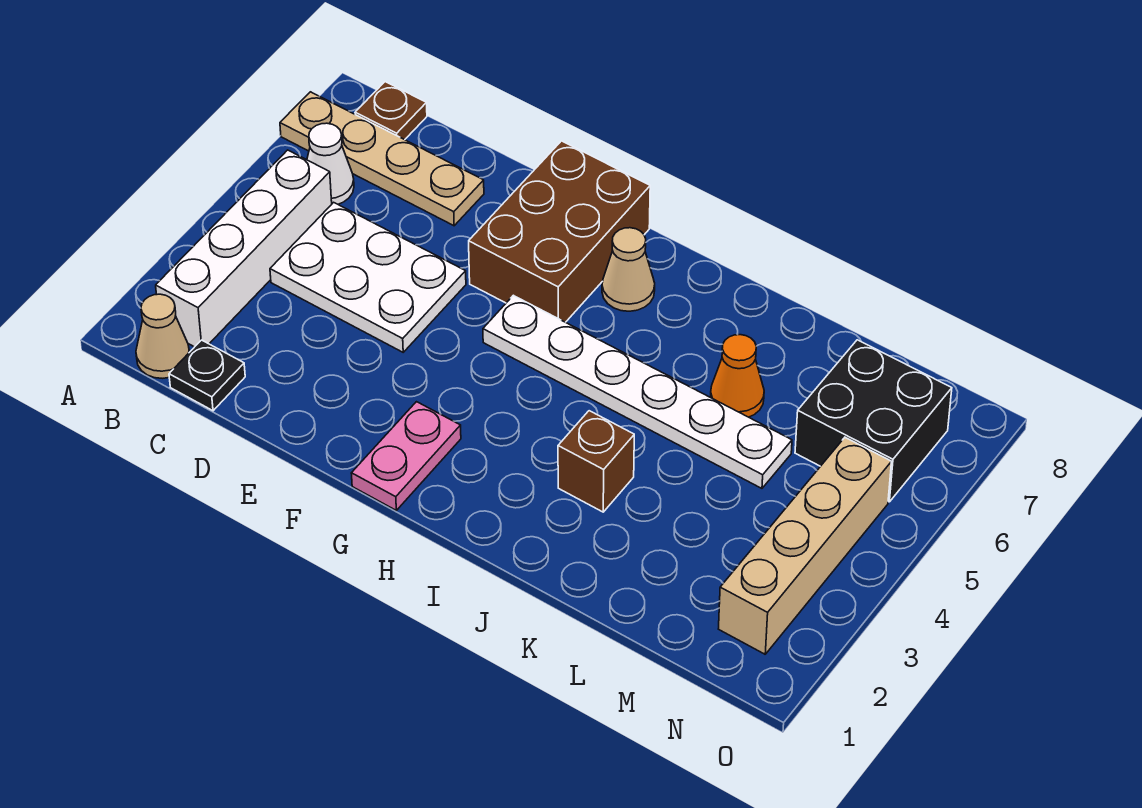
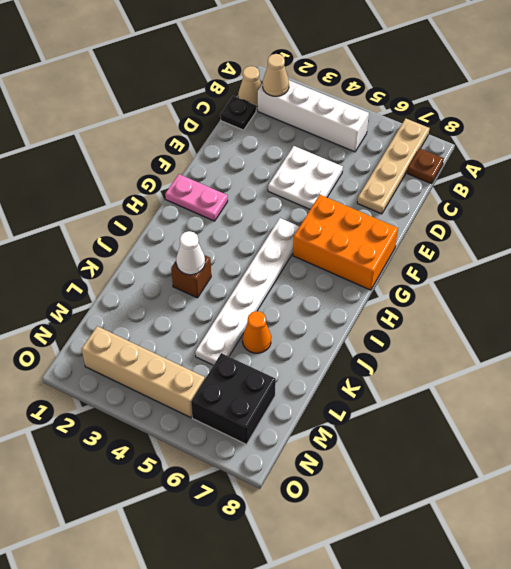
white 1x1 cone [307,123,354,204] -> white 1x1 cone moved to [176,231,205,275]
white 2x3 plate [270,202,466,352] -> white 2x2 plate [268,146,343,209]
brown 2x3 brick [469,141,650,322] -> orange 2x3 brick [293,195,398,290]
tan 1x1 cone [602,228,655,311] -> tan 1x1 cone moved to [263,54,289,96]

